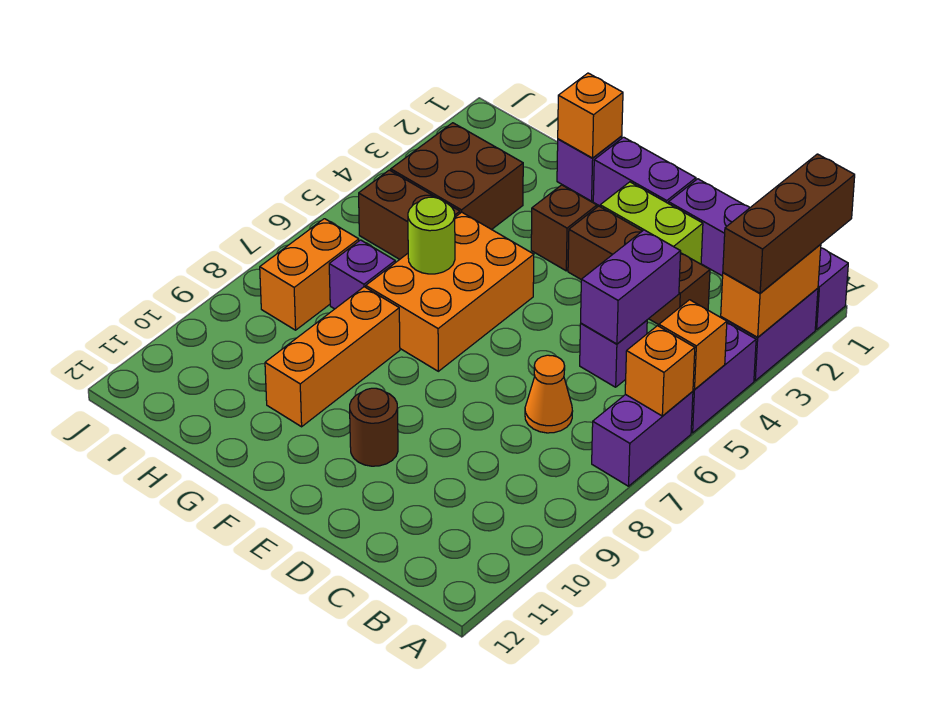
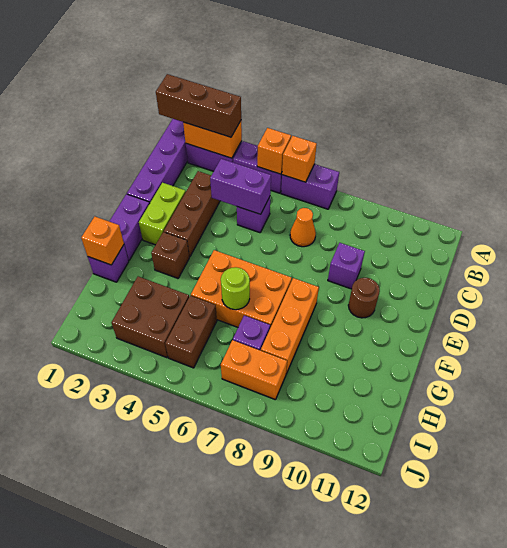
none -> purple 1x1 brick [328,243,365,289]
orange 1x3 brick [265,287,400,427] -> orange 1x3 brick turned to [261,278,319,374]

